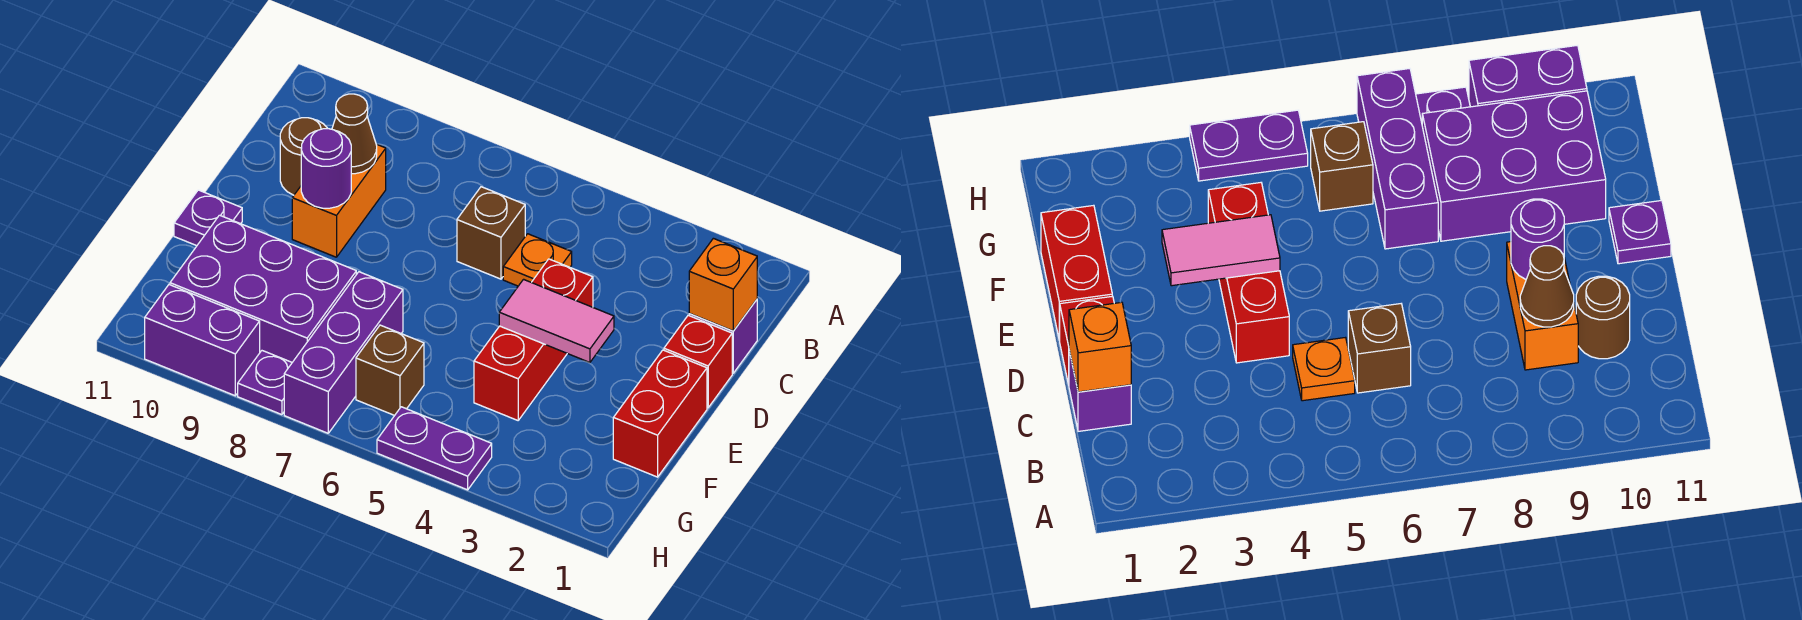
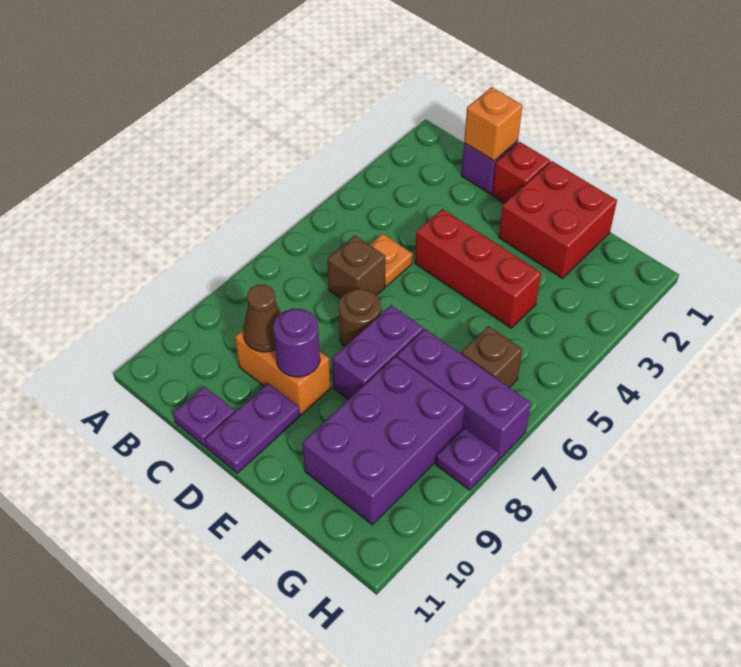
brown 1x1 round brick [280,118,328,195] -> brown 1x1 round brick moved to [339,289,381,347]
red 1x2 brick [613,350,707,477] -> red 2x2 brick [499,161,617,278]
pink 1x2 tile [499,279,614,362] -> none
purple 1x1 plate [174,190,242,246] -> purple 1x1 plate moved to [173,386,235,447]
purple 1x2 plate [377,407,492,490] -> purple 1x2 plate moved to [205,383,300,473]
purple 1x2 brick [145,285,260,396] -> purple 1x2 brick moved to [332,305,423,400]

